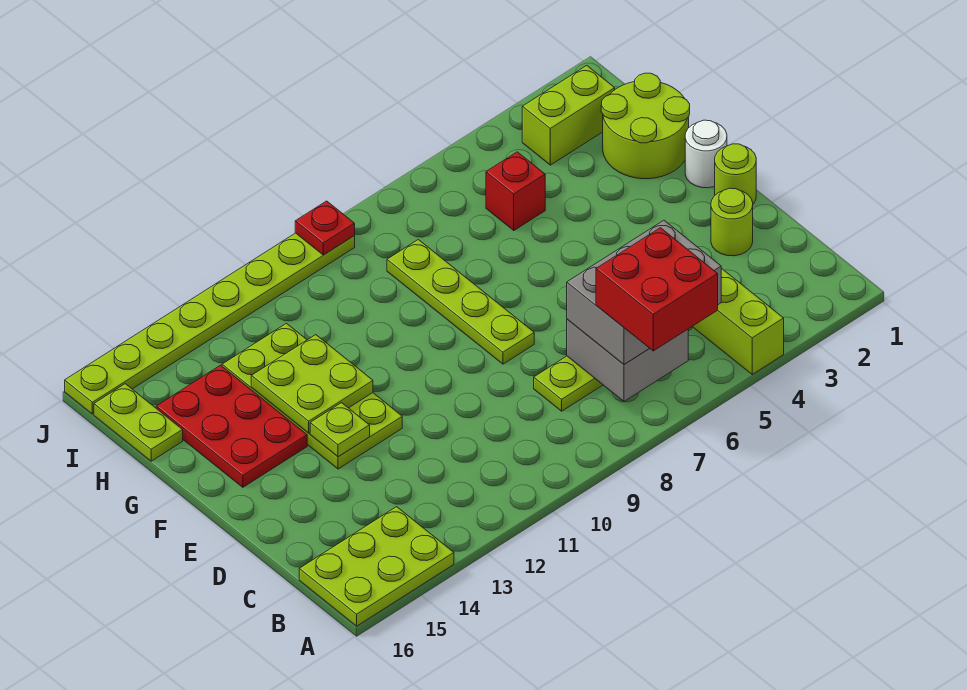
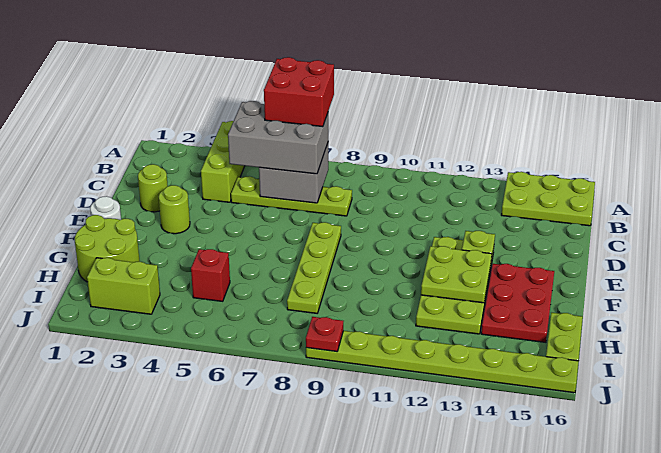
lime 1x1 round brick [715,144,756,204] -> lime 1x1 round brick moved to [159,185,190,234]

